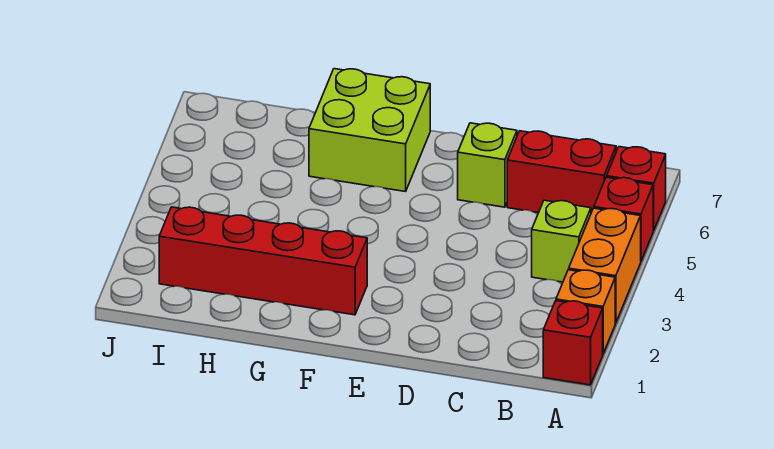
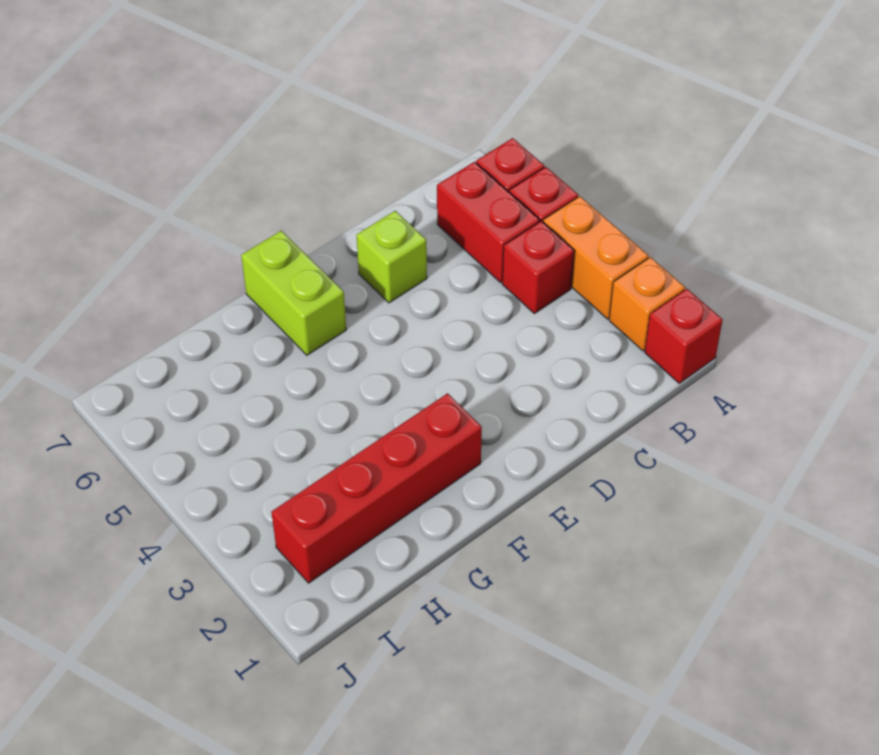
lime 1x1 brick [532,200,591,282] -> red 1x1 brick [502,221,574,314]
red 1x2 brick [507,131,616,213] -> red 1x2 brick turned to [437,162,540,282]
lime 2x2 brick [309,69,430,192] -> lime 1x2 brick [241,231,346,355]

